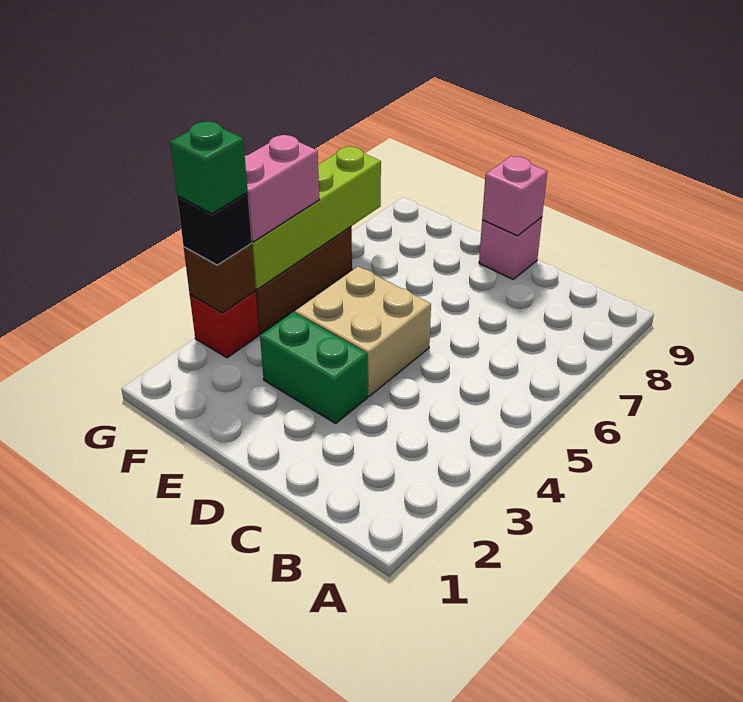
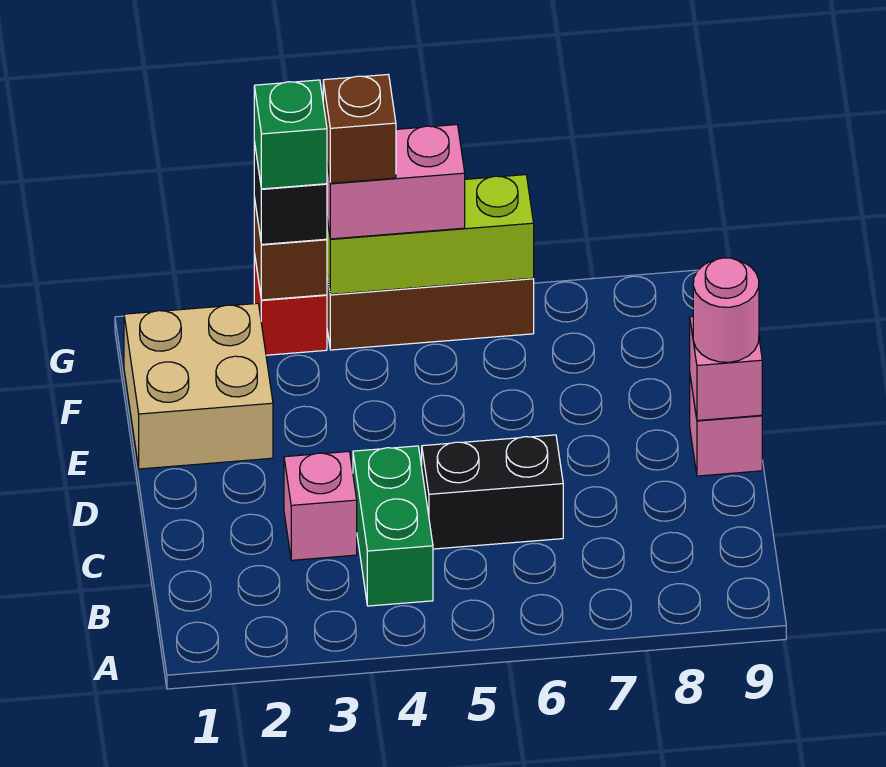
none -> pink 1x1 brick [284,452,357,560]
none -> black 1x2 brick [422,435,563,549]
green 1x2 brick [260,312,367,423] -> green 1x2 brick moved to [353,446,433,606]
tan 2x2 brick [295,266,431,397] -> tan 2x2 brick moved to [124,303,273,469]
none -> pink 1x1 round brick [693,258,759,362]
lime 1x4 brick [252,147,381,289] -> lime 1x3 brick [327,175,534,295]
none -> brown 1x1 brick [323,74,396,183]

